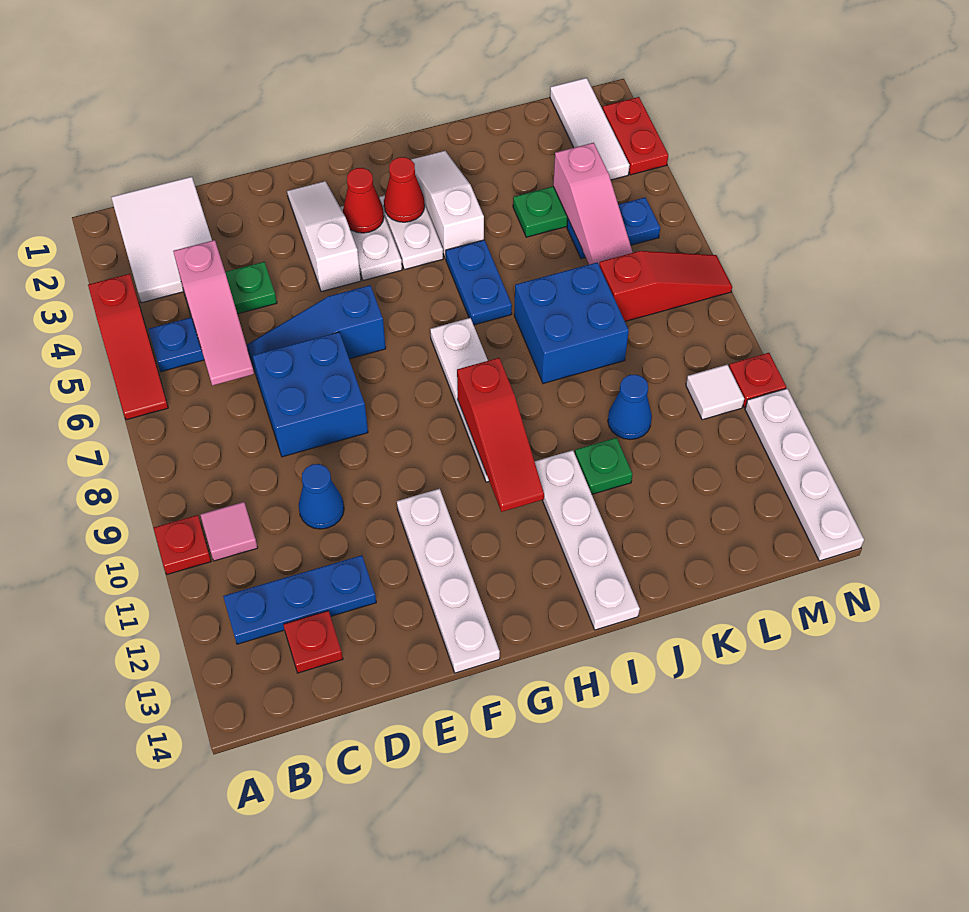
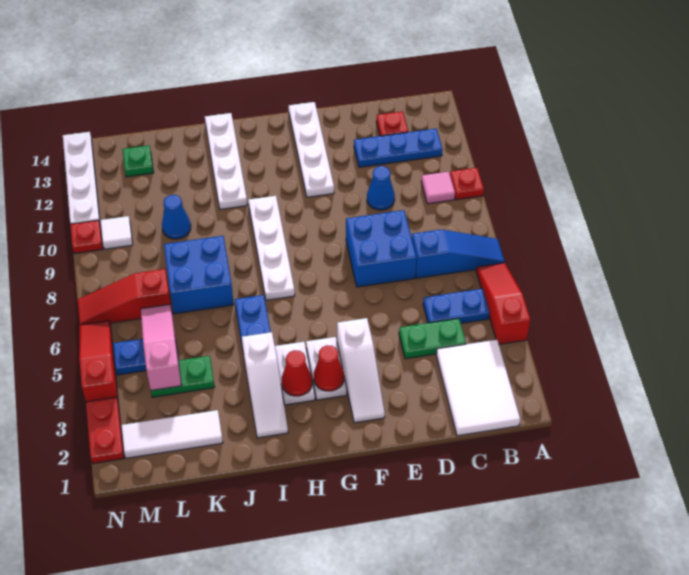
pink 1x3 slope [173,240,254,386] -> none
blue 1x3 slope [247,285,386,380] -> blue 1x3 slope moved to [412,230,504,278]
red 1x3 slope [457,358,544,512] -> red 1x3 slope moved to [79,321,118,402]
green 1x1 plate [575,438,633,494] -> green 1x1 plate moved to [122,145,153,177]
white 1x3 tile [550,78,629,180] -> white 1x3 tile turned to [121,410,223,458]

